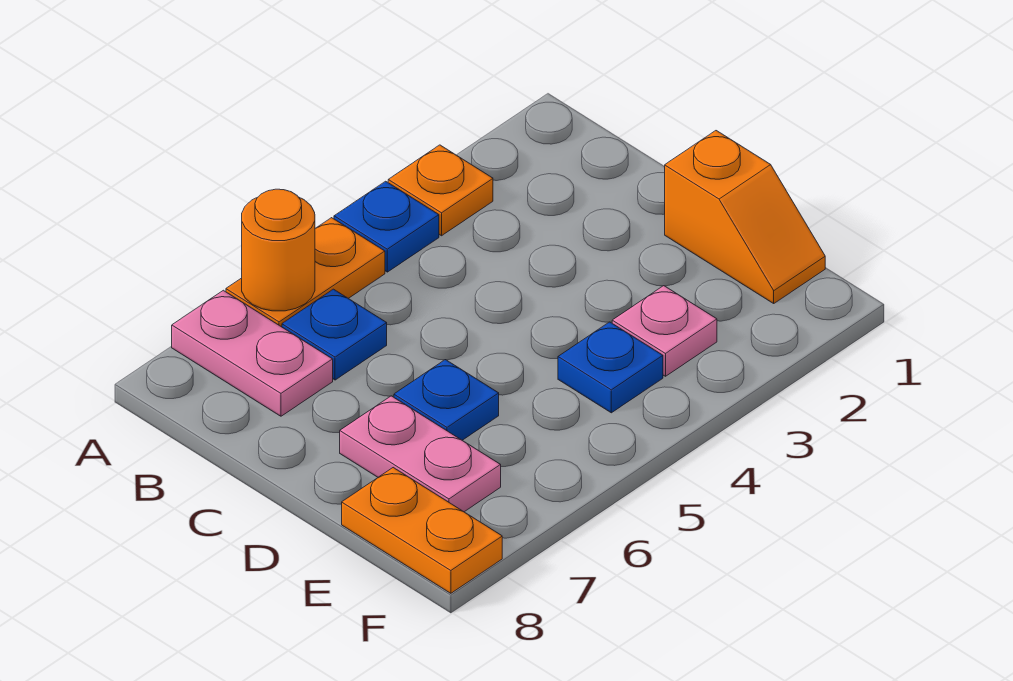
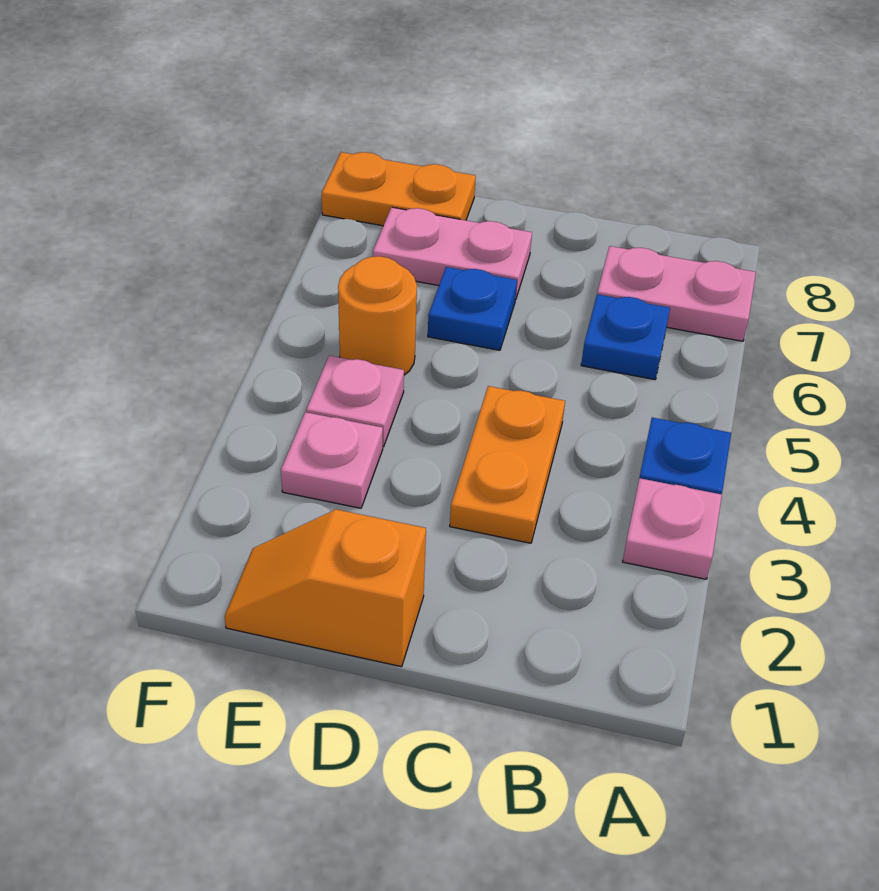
orange 1x1 plate [388,145,493,236] -> pink 1x1 plate [623,478,722,579]
orange 1x2 plate [226,218,385,327] -> orange 1x2 plate moved to [450,386,565,543]
orange 1x1 round brick [242,189,315,311] -> orange 1x1 round brick moved to [338,256,417,375]
blue 1x1 plate [558,322,663,413] -> pink 1x1 plate [306,356,404,447]

